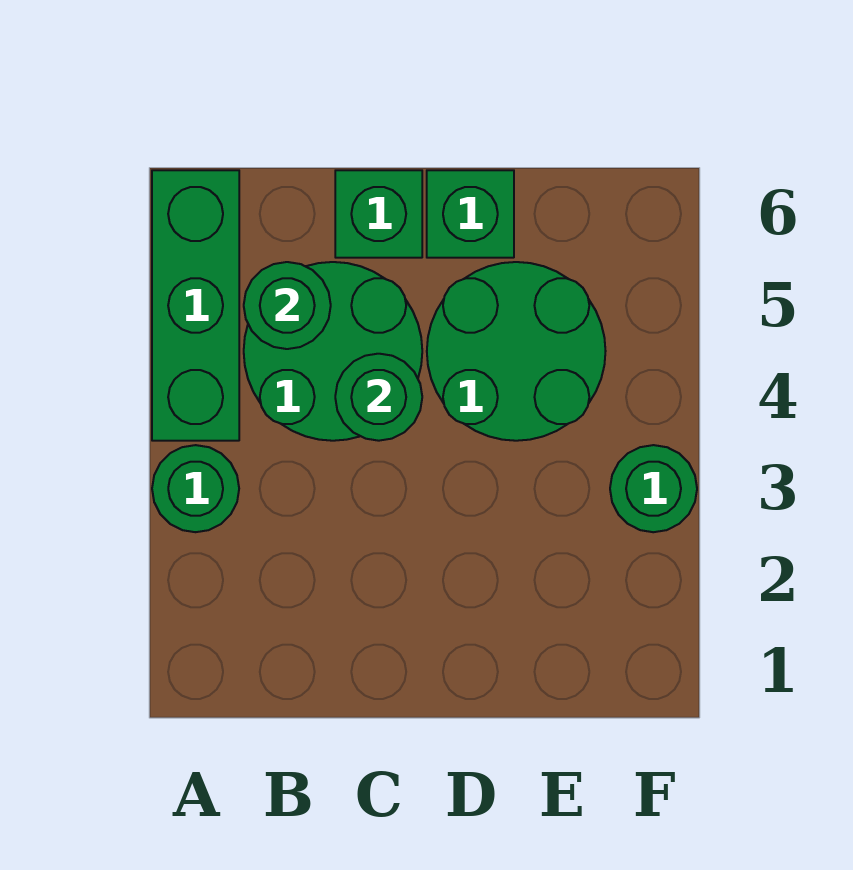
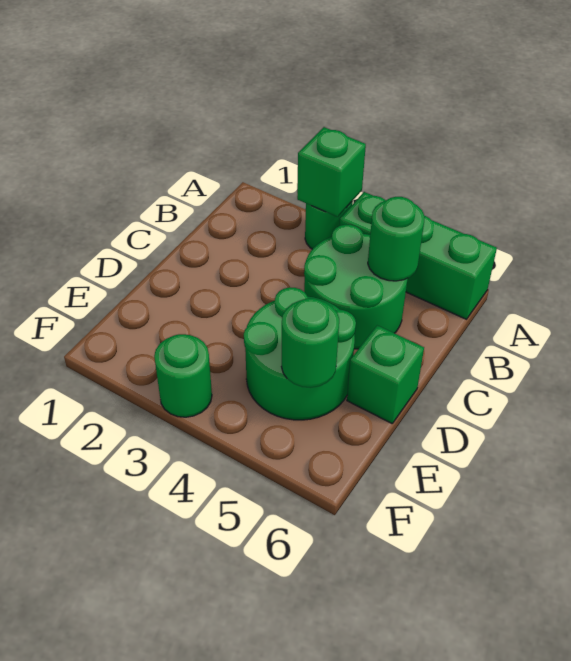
green 1x1 round brick [335,354,422,441] -> green 1x1 round brick moved to [281,298,339,388]
green 1x1 brick [335,170,422,258] -> green 1x1 brick moved to [297,127,366,217]

